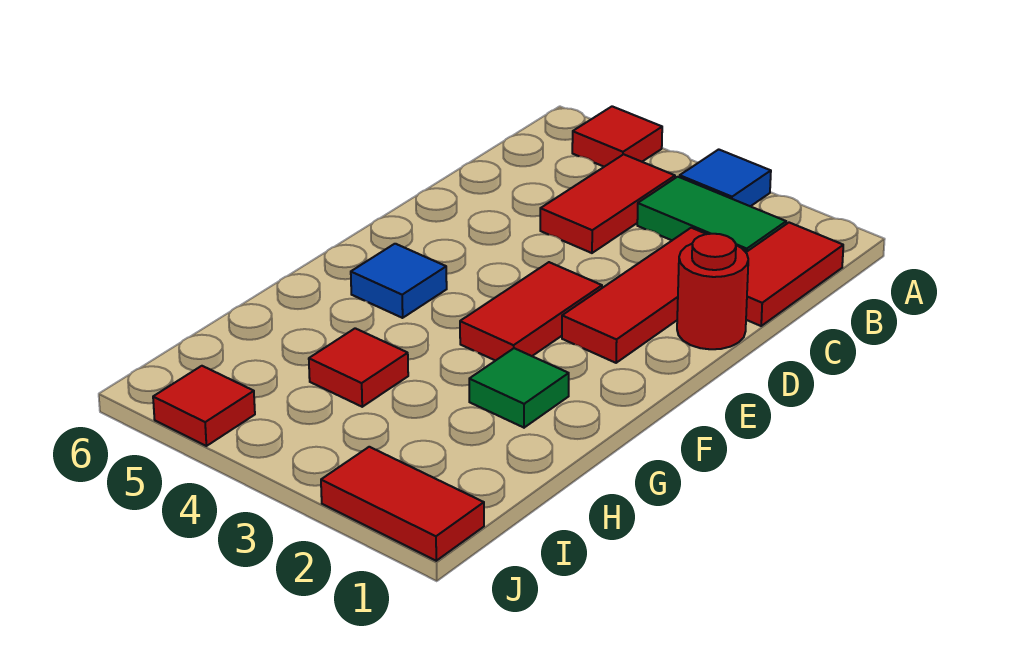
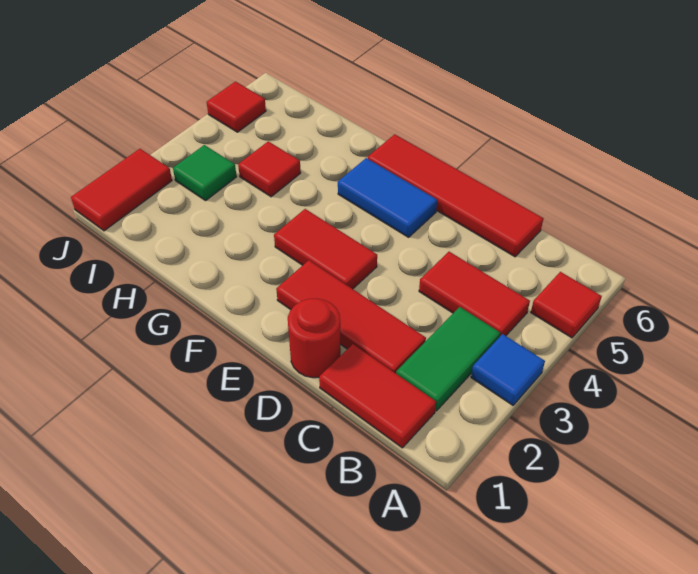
none -> red 1x4 tile [368,134,543,257]
blue 1x1 tile [351,244,447,318] -> blue 1x2 tile [338,158,437,237]
green 1x1 tile [469,348,569,428] -> green 1x1 tile moved to [173,145,237,201]

